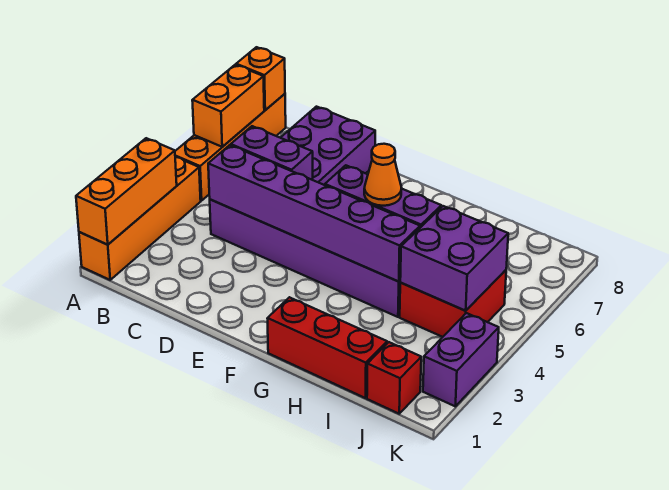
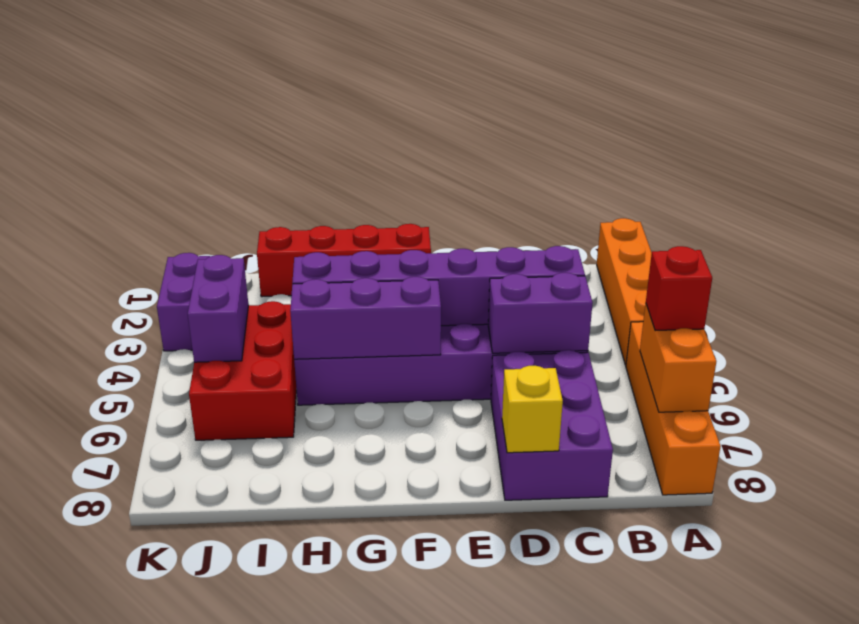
orange 1x3 brick [76,138,177,244] -> none
orange 1x1 brick [236,47,285,110] -> none
none -> yellow 1x1 brick [502,366,563,453]
red 1x3 brick [267,297,387,398] -> red 1x4 brick [257,224,431,297]
orange 1x1 cone [364,144,402,206] -> none
red 2x2 brick [400,270,506,337] -> red 2x3 brick [189,301,296,440]
purple 2x2 brick [400,206,508,311] -> purple 1x2 brick [188,255,248,362]
red 1x1 brick [367,342,421,414] -> red 1x1 brick moved to [646,246,712,331]

